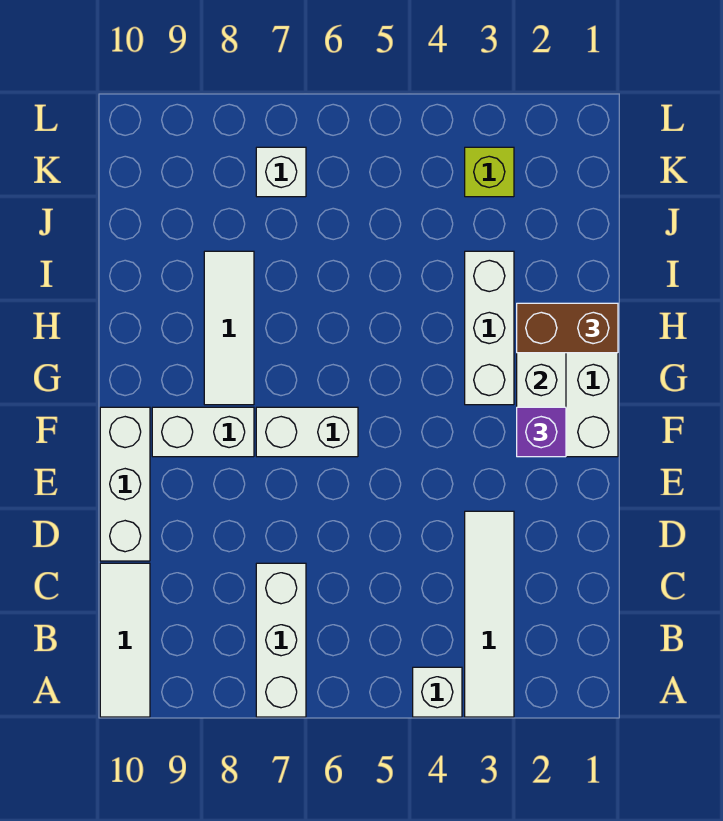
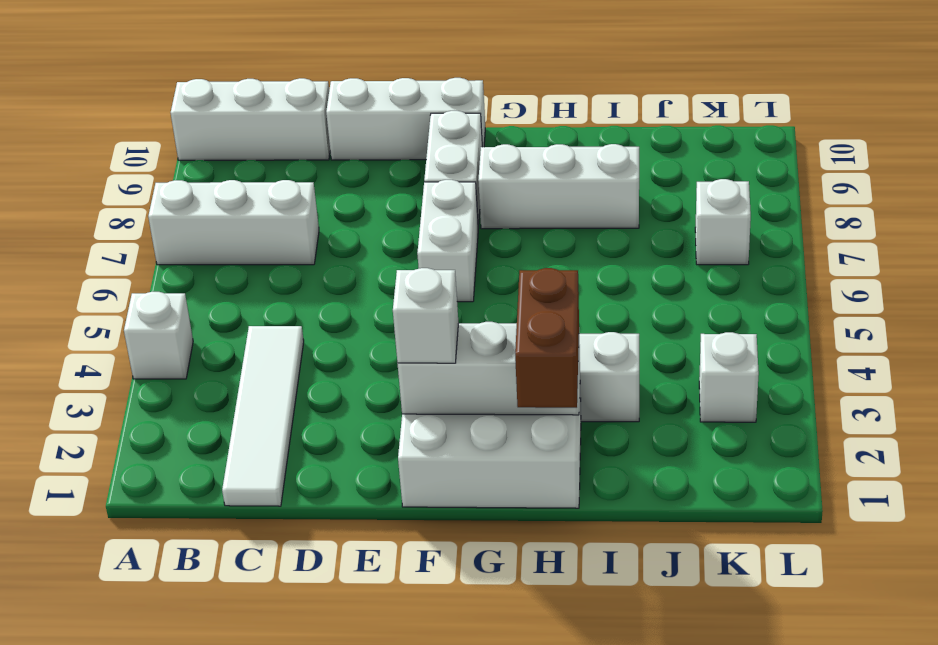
white 1x4 tile [465,511,514,717] -> white 1x4 tile turned to [222,326,304,506]
white 1x3 tile [100,563,150,717] -> white 1x3 brick [171,78,330,160]
purple 1x1 brick [517,407,566,457] -> white 1x1 brick [393,268,459,363]
white 1x3 tile [204,251,254,405] -> white 1x3 brick [478,144,639,229]
lime 1x1 brick [465,147,514,197] -> white 1x1 brick [699,332,759,422]

